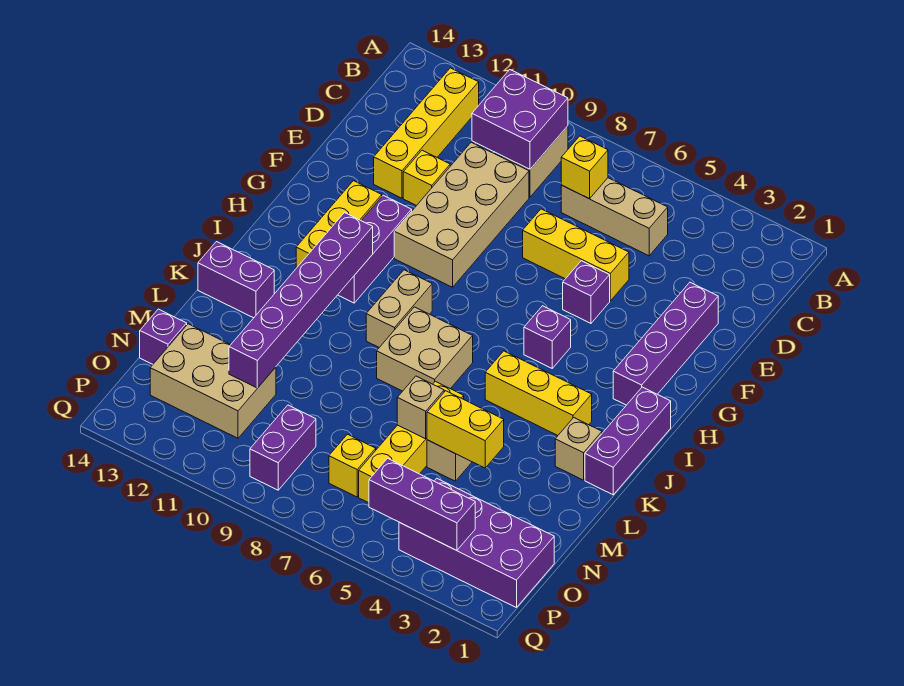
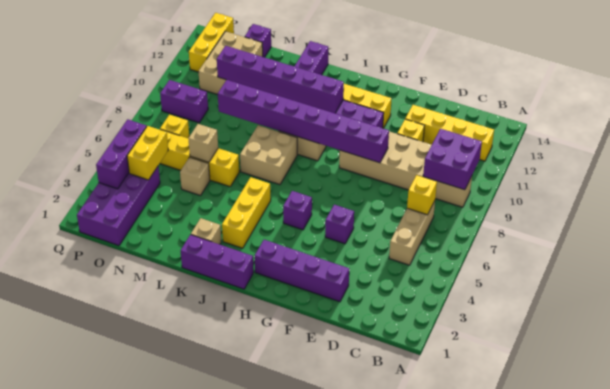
yellow 1x3 brick [523,209,629,301] -> yellow 1x3 brick moved to [189,13,234,72]
none -> purple 1x8 brick [218,80,389,163]
yellow 1x2 brick [427,391,504,468] -> yellow 1x2 brick moved to [127,126,168,180]

